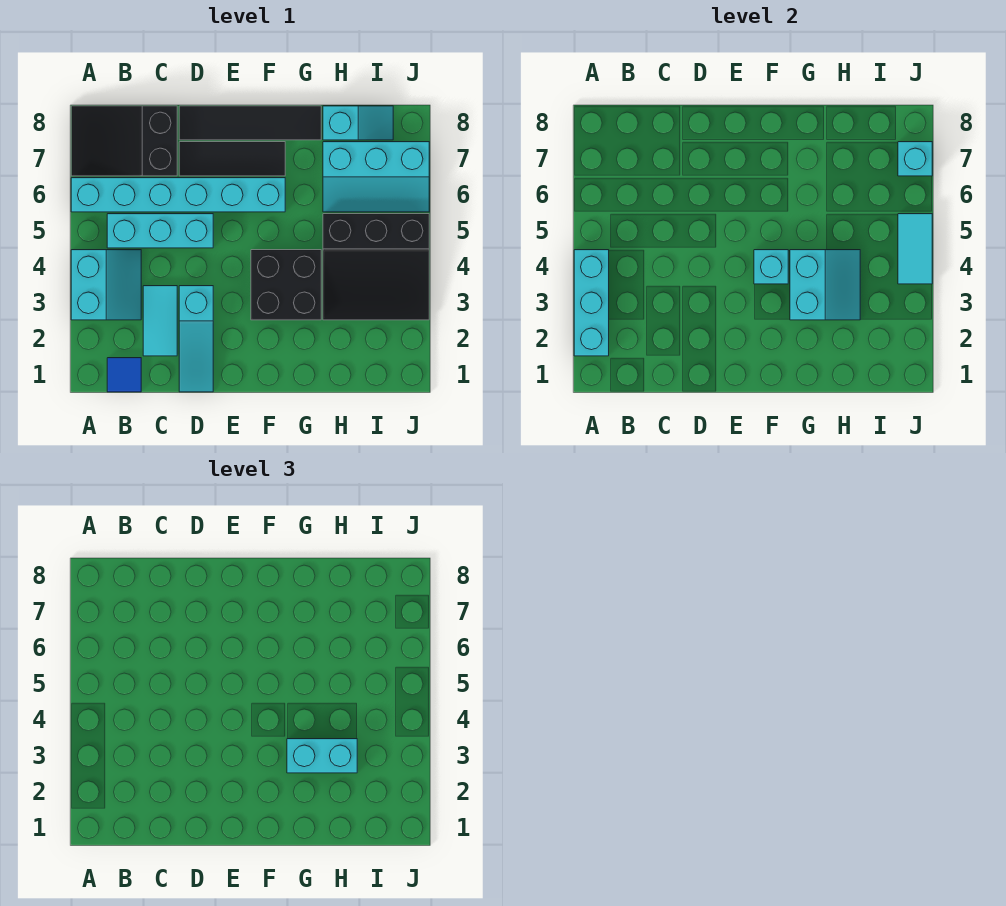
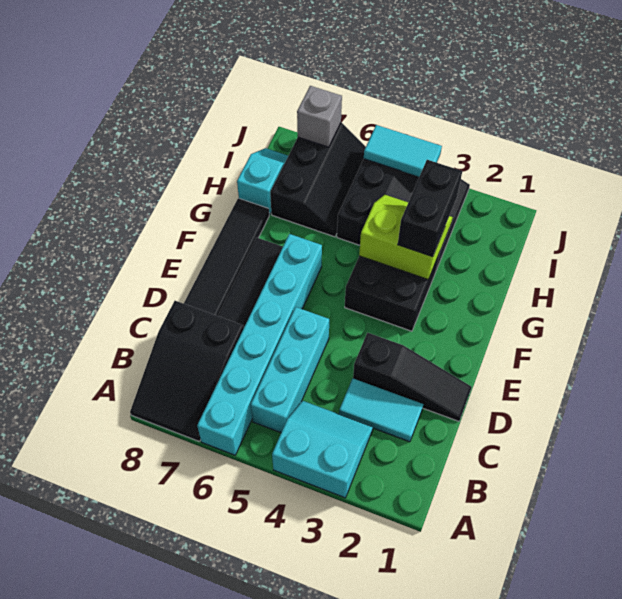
cyan 1x3 brick [574,250,609,356] -> none
blue 1x1 tile [107,358,141,392] -> none
cyan 1x3 slope [179,286,213,392] -> black 1x3 slope [353,333,472,421]
cyan 1x1 brick [754,250,788,284] -> none
cyan 2x2 slope [790,250,860,320] -> lime 2x2 slope [359,195,453,279]
cyan 1x2 brick [287,739,357,773] -> black 1x2 brick [398,160,462,257]
cyan 2x3 slope [323,142,429,212] -> black 2x3 slope [270,123,366,237]
cyan 1x1 brick [898,142,932,176] -> grey 1x1 brick [297,86,342,147]

